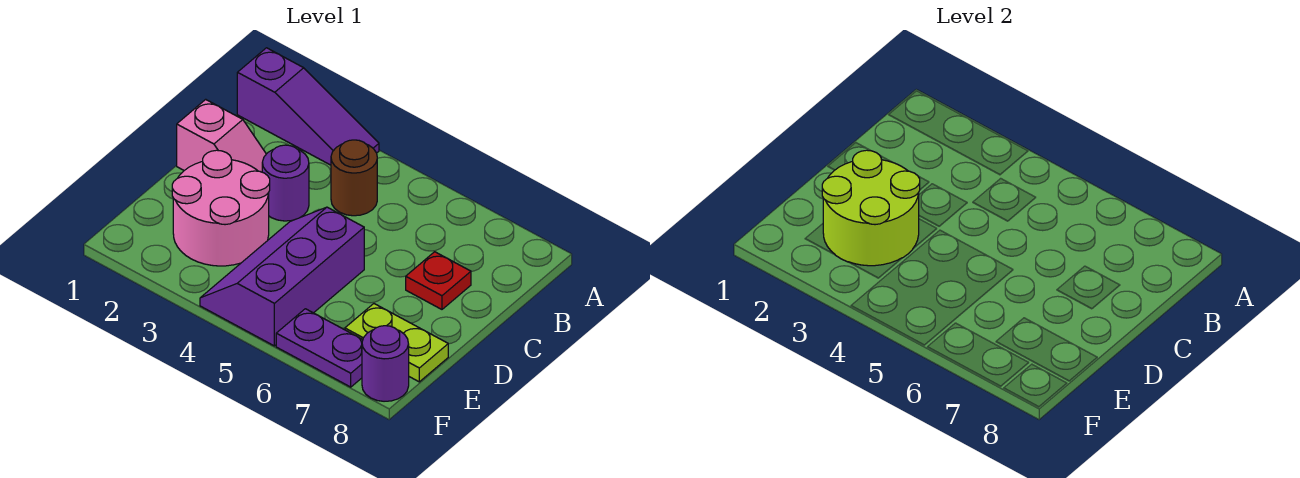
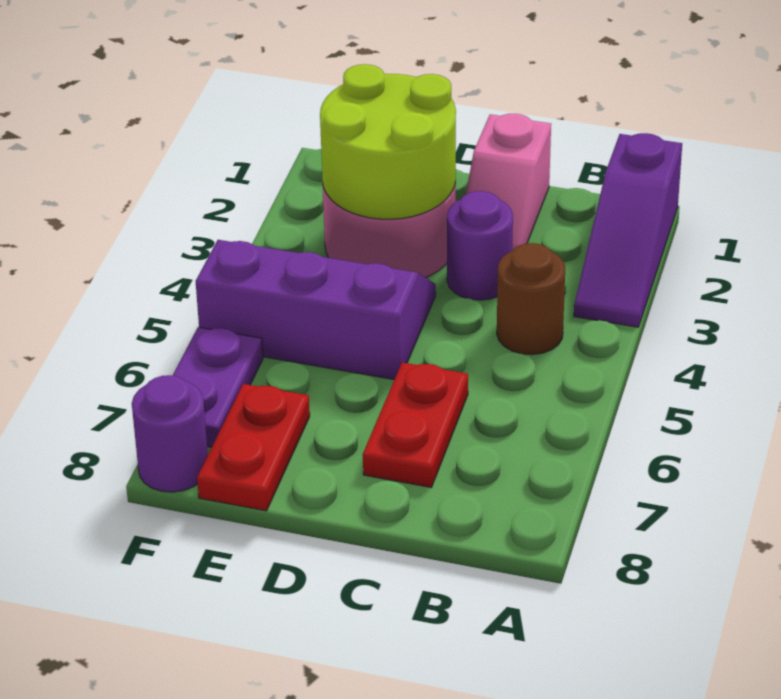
red 1x1 plate [406,252,471,309] -> red 1x2 plate [363,362,468,487]
lime 1x2 plate [345,304,448,382] -> red 1x2 plate [197,384,310,511]

